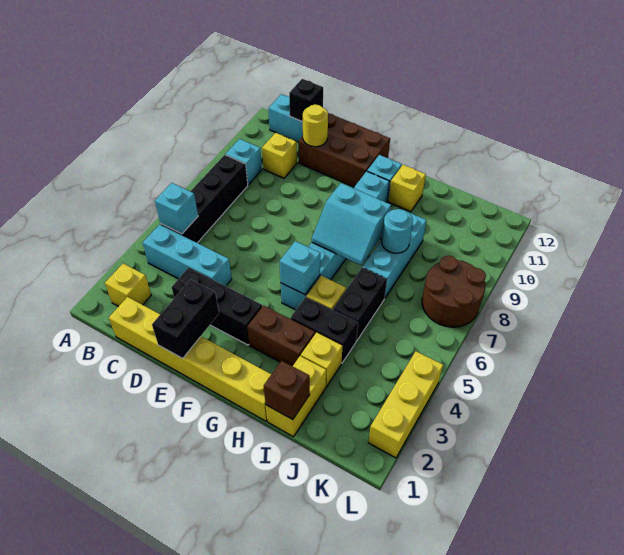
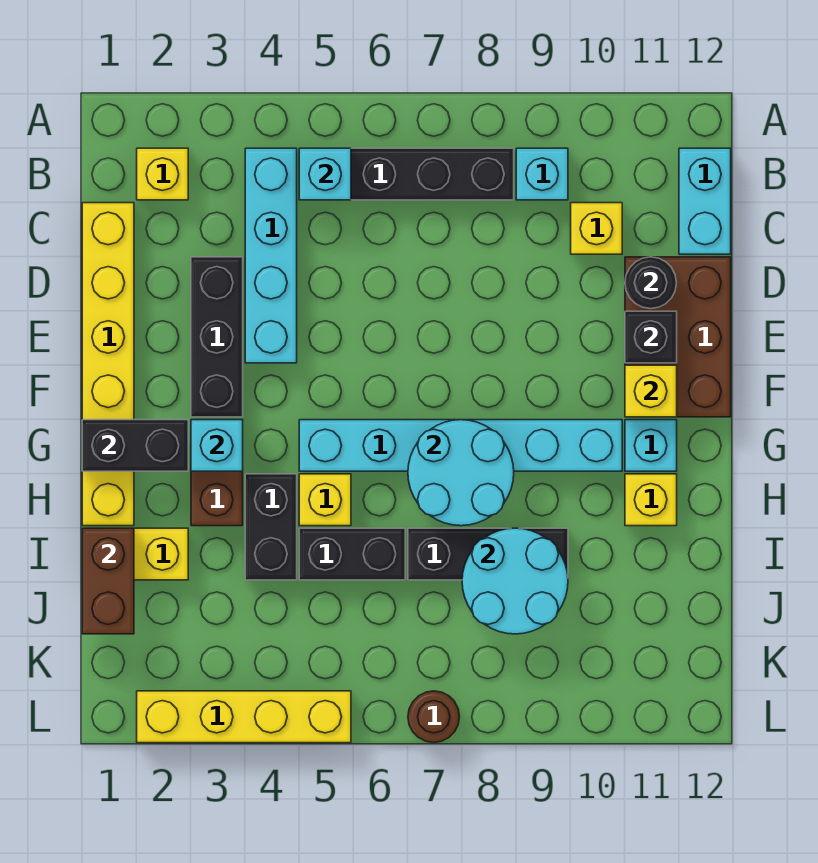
cyan 1x3 brick [143,225,232,286] -> cyan 1x4 brick [245,148,297,363]
black 1x1 brick [289,79,323,122] -> black 1x1 brick moved to [625,311,677,363]
yellow 1x1 round brick [303,105,328,147] -> black 1x1 round brick [625,257,677,309]
black 1x2 brick [152,280,219,358] -> black 1x2 brick moved to [82,420,188,471]
cyan 1x1 brick [280,241,320,295] -> cyan 1x1 brick moved to [191,420,243,471]
cyan 2x2 slope [312,183,391,265] -> cyan 2x2 round brick [408,420,514,526]
brown 1x1 brick [264,361,310,420] -> brown 1x2 brick [82,528,134,634]
yellow 1x1 brick [301,333,343,387] -> yellow 1x1 brick moved to [625,365,677,417]
cyan 1x3 brick [363,212,426,298] -> black 1x3 brick [408,528,568,580]
cyan 1x1 round brick [382,209,413,253] -> cyan 2x2 round brick [462,528,568,634]
brown 2x2 round brick [422,256,486,327] -> brown 1x1 round brick [408,691,460,743]
yellow 1x3 brick [368,351,443,458] -> yellow 1x4 brick [137,691,351,743]

